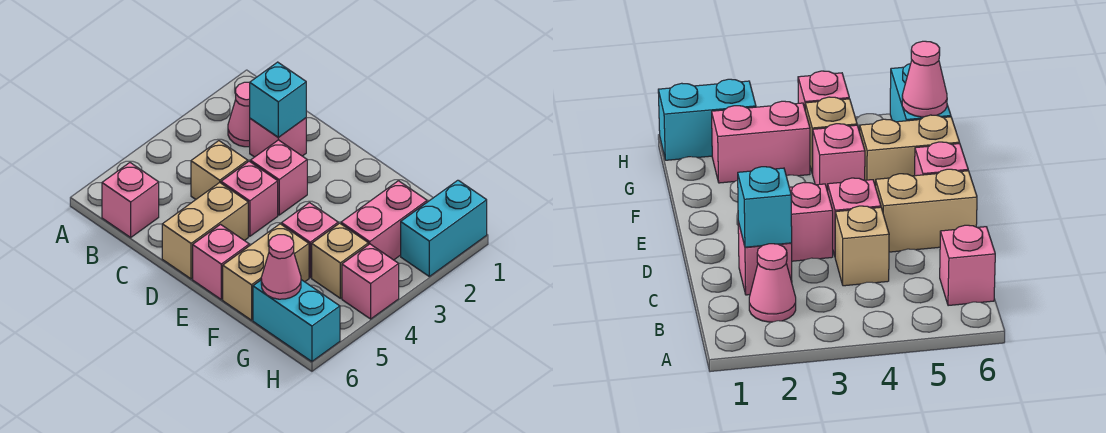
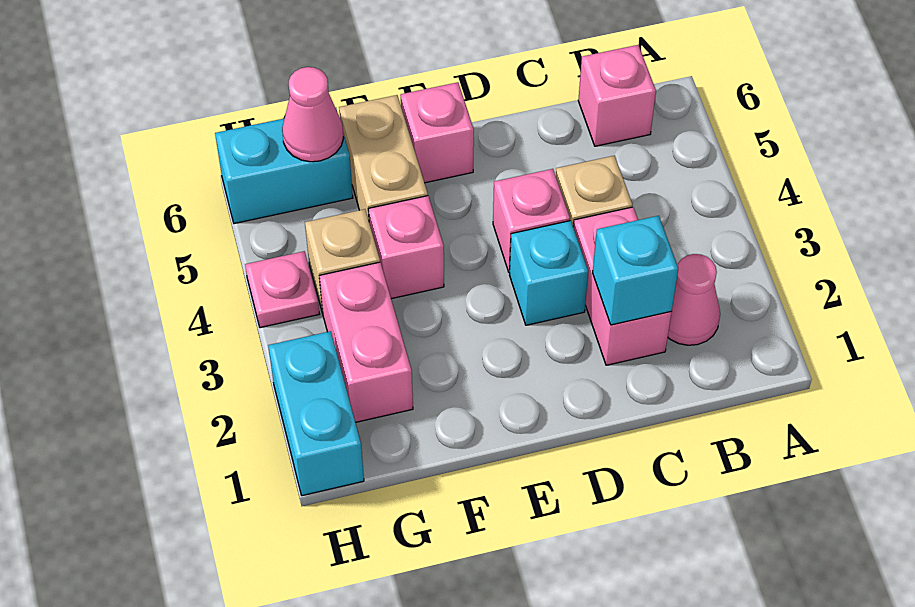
pink 1x1 brick [250,118,306,157] -> pink 1x2 brick [573,207,672,365]
pink 1x1 brick [250,140,307,215] -> cyan 1x1 brick [510,221,588,325]
tan 1x2 brick [162,183,248,279] -> none
pink 1x1 brick [342,244,399,319] -> pink 1x1 plate [245,251,319,328]

